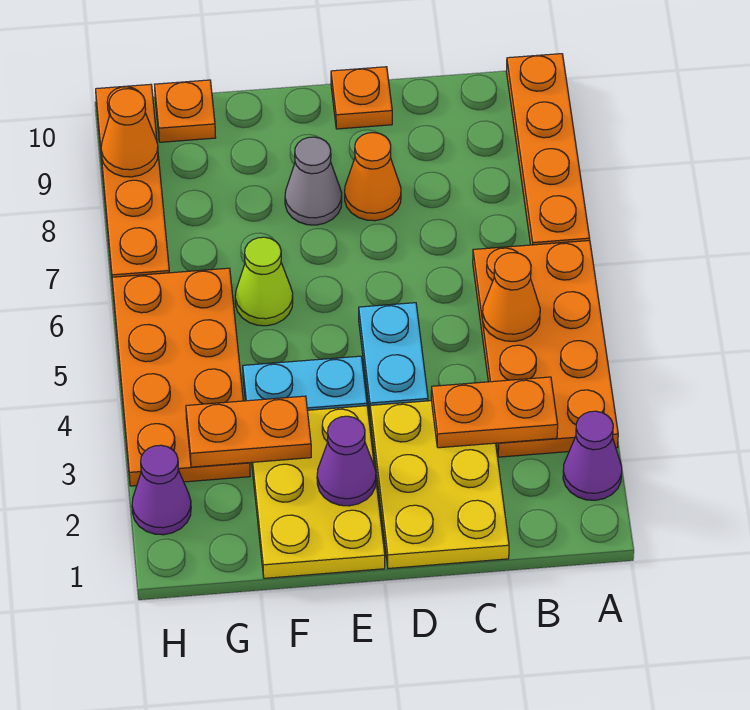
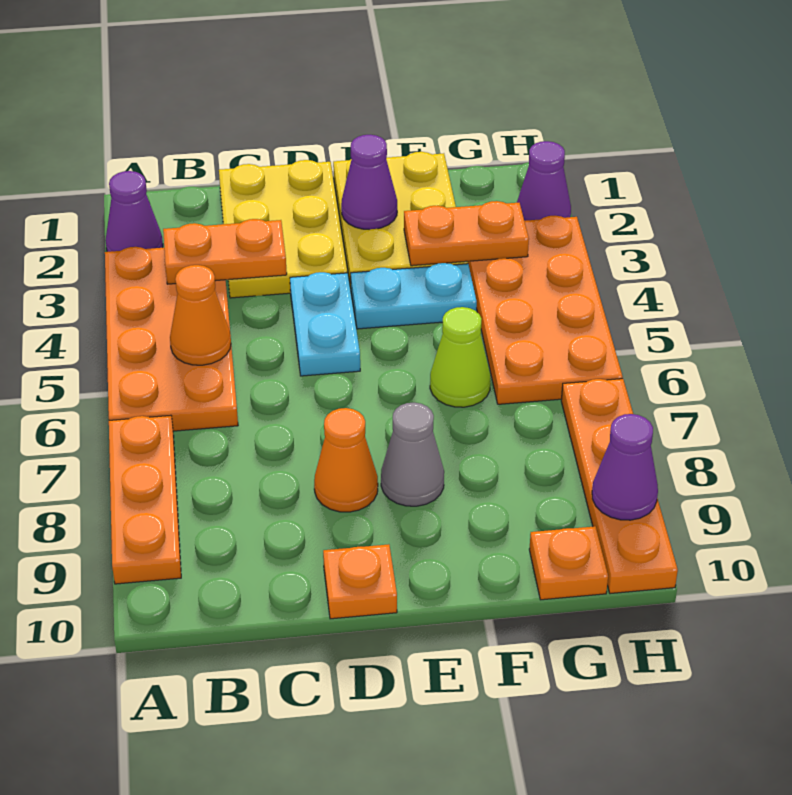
orange 1x4 plate [506,54,590,245] -> orange 1x3 plate [109,415,181,584]
orange 1x1 cone [101,89,158,177] -> purple 1x1 cone [592,414,658,520]

